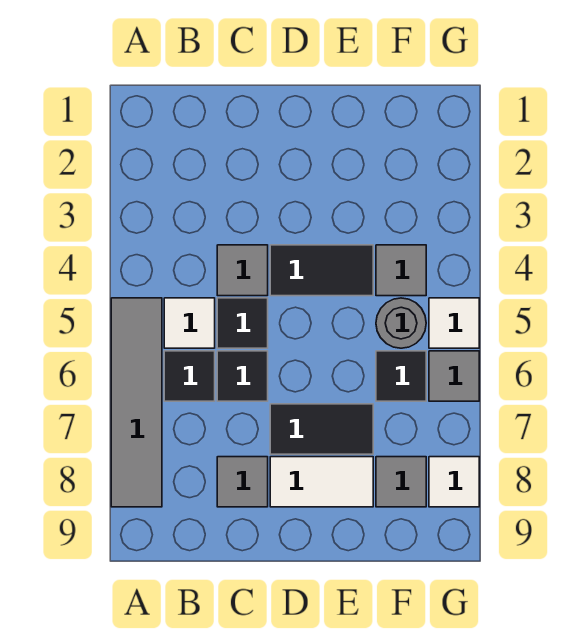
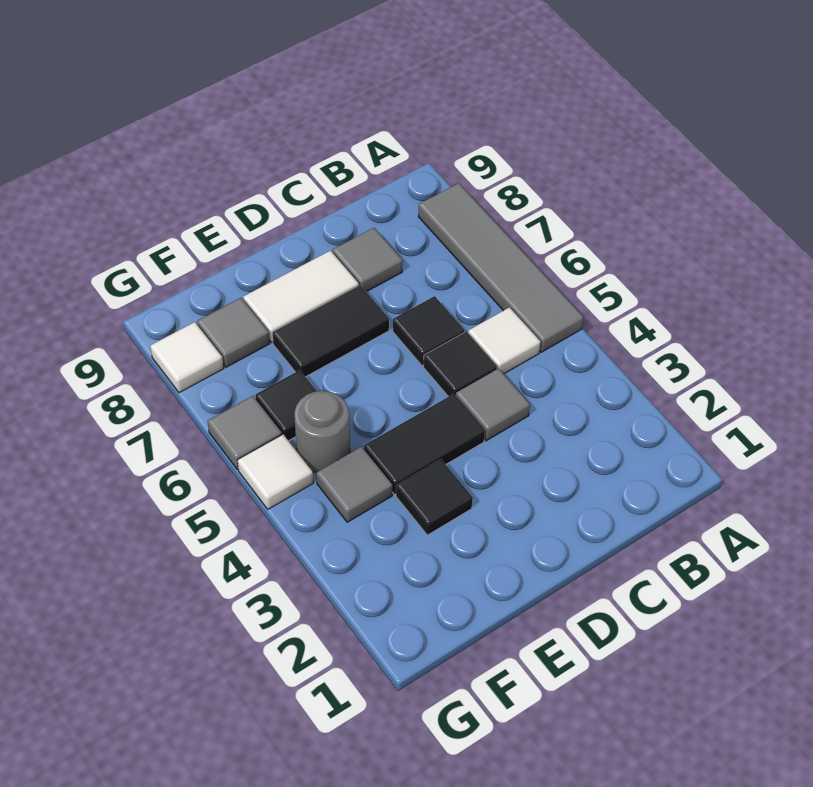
black 1x1 tile [164,351,215,401] -> black 1x1 tile moved to [396,459,473,535]

